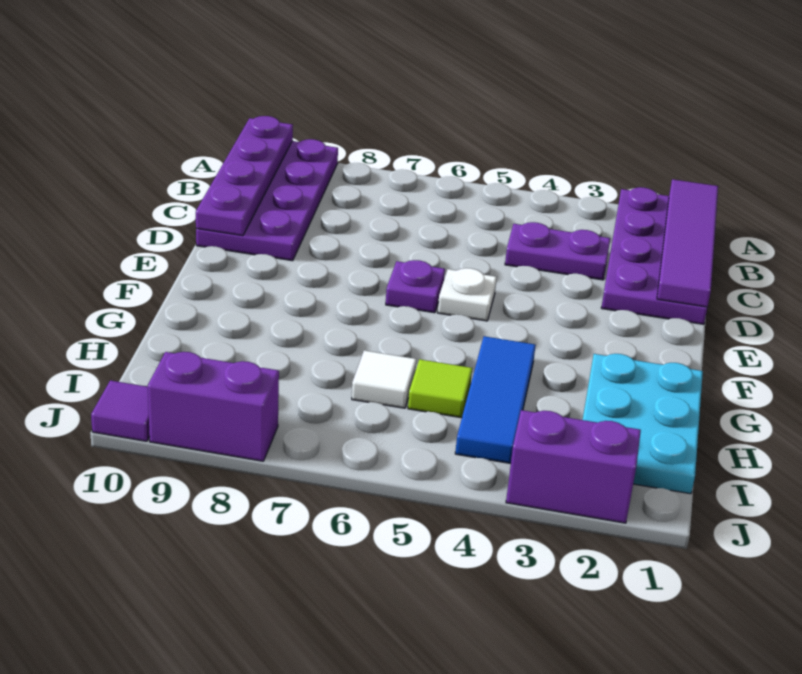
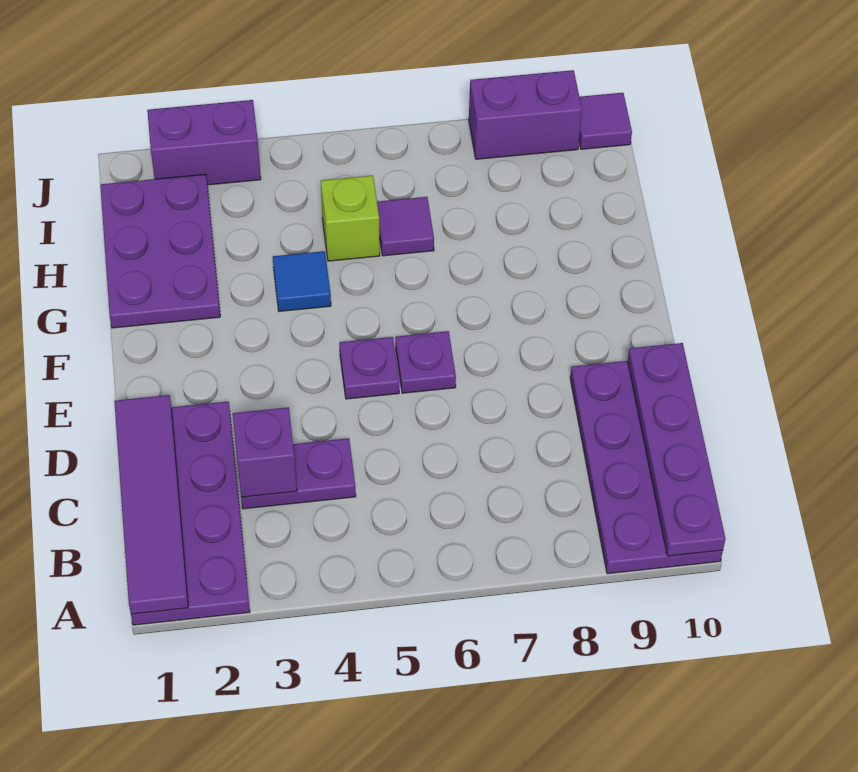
none -> purple 1x1 brick [233,407,297,497]
white 1x1 plate [438,268,497,321] -> purple 1x1 plate [340,337,399,399]
cyan 2x3 plate [583,354,703,494] -> purple 2x3 plate [100,174,220,328]
blue 1x3 tile [455,336,536,464] -> blue 1x1 tile [273,251,331,311]
lime 1x1 tile [408,359,472,418] -> lime 1x1 brick [321,175,380,261]
white 1x1 tile [352,350,416,408] -> purple 1x1 tile [377,197,434,256]

